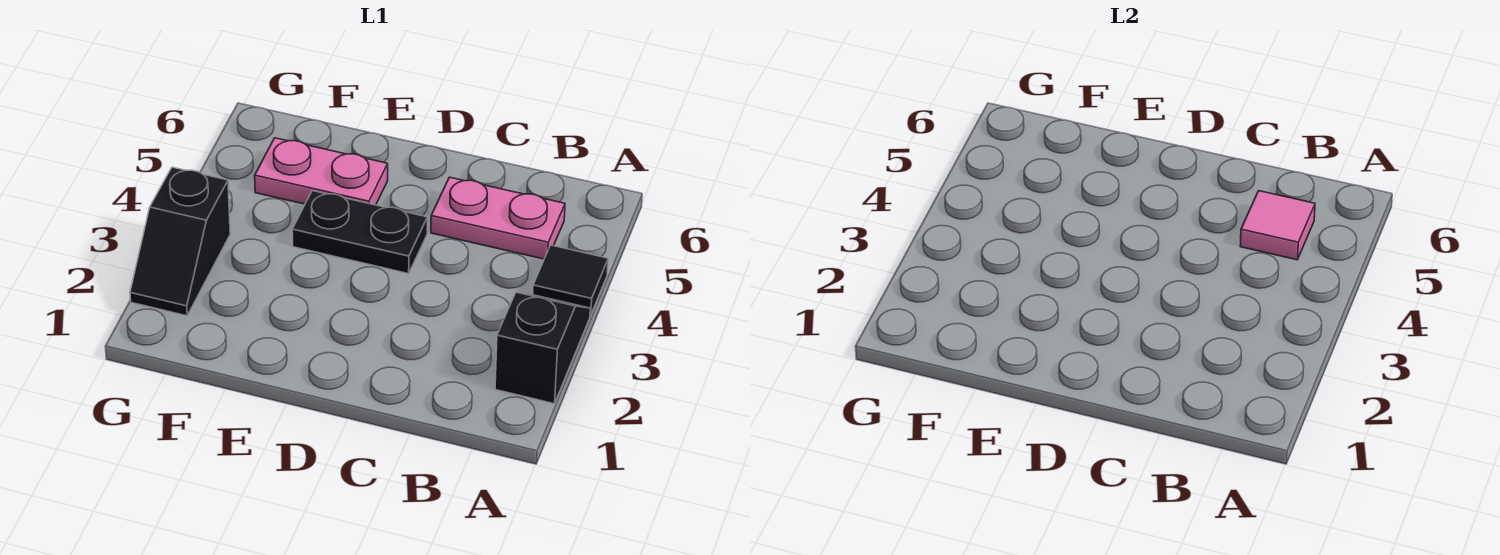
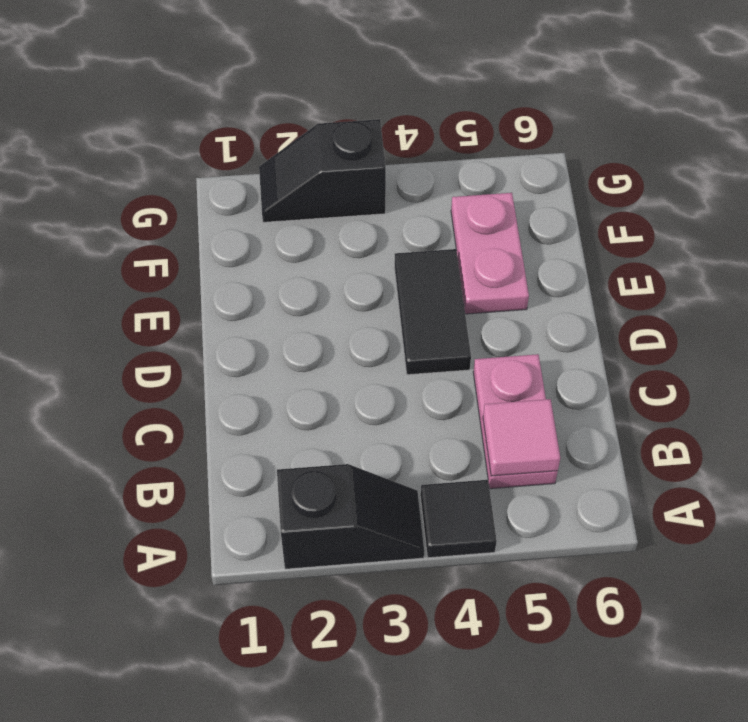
black 1x2 plate [292,191,427,274] -> black 1x2 tile [394,249,471,375]

